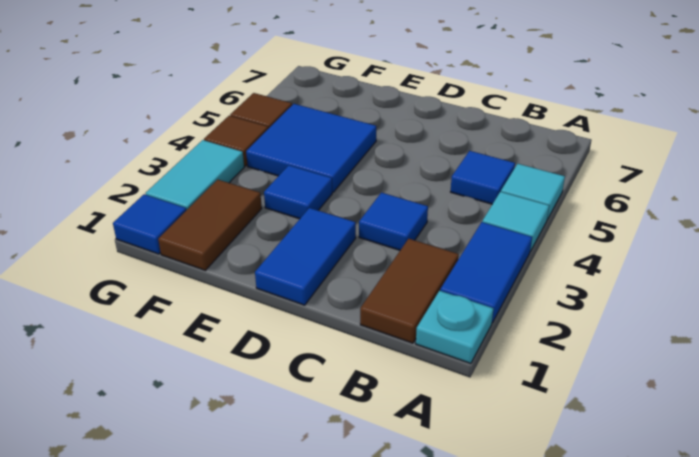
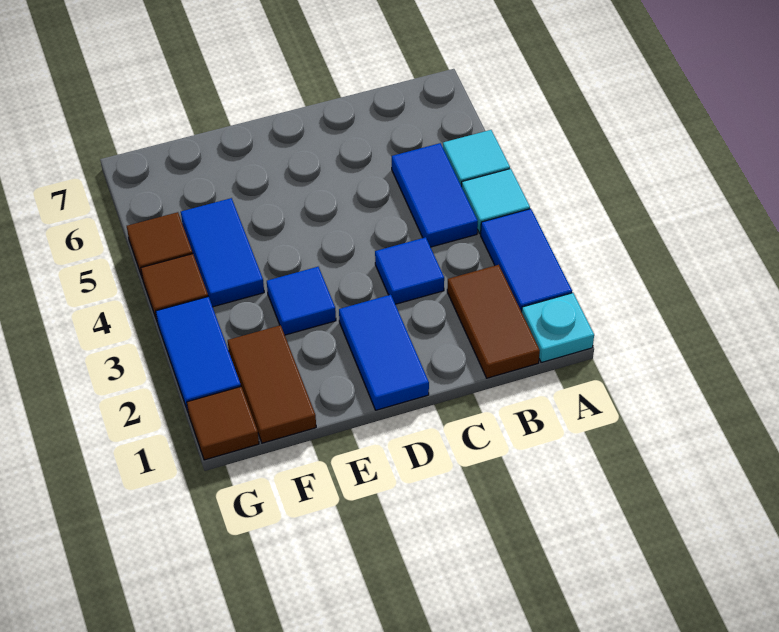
blue 1x1 tile [451,151,515,204] -> blue 1x2 tile [392,143,478,247]
blue 2x2 tile [246,104,376,192] -> blue 1x2 tile [181,198,264,307]
blue 1x1 tile [113,194,186,254] -> brown 1x1 tile [187,387,259,460]
cyan 1x2 tile [146,140,244,210] -> blue 1x2 tile [156,296,241,411]

